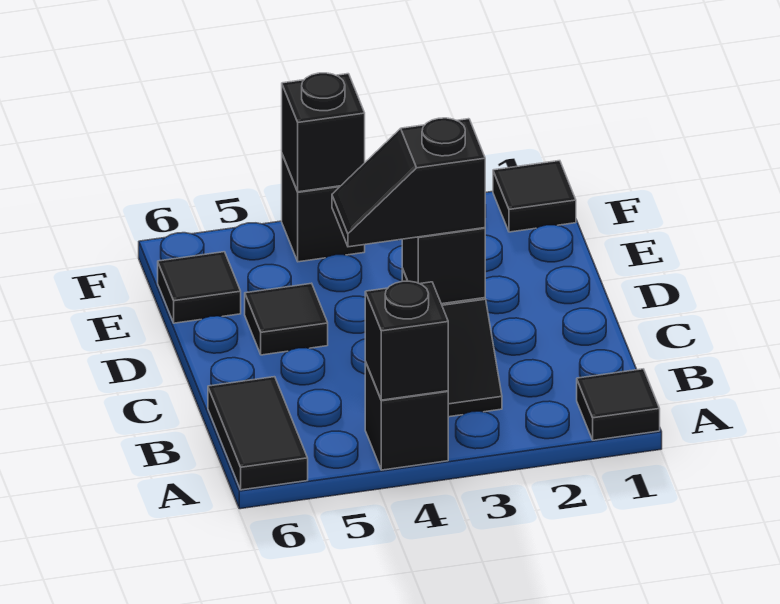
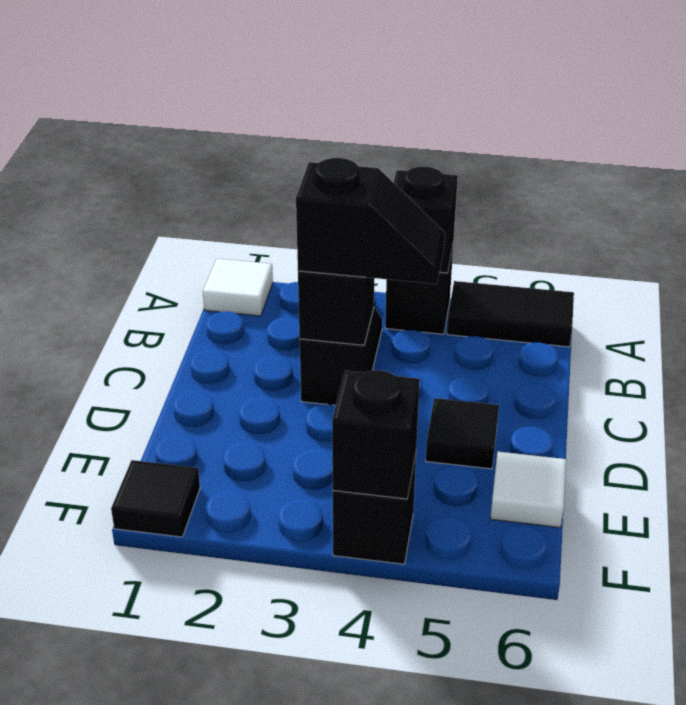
black 1x1 tile [577,369,660,440] -> white 1x1 tile [203,259,273,316]
black 1x2 tile [208,377,308,490] -> black 1x2 tile turned to [447,281,574,347]
black 1x1 tile [158,252,241,323] -> white 1x1 tile [490,452,566,528]

